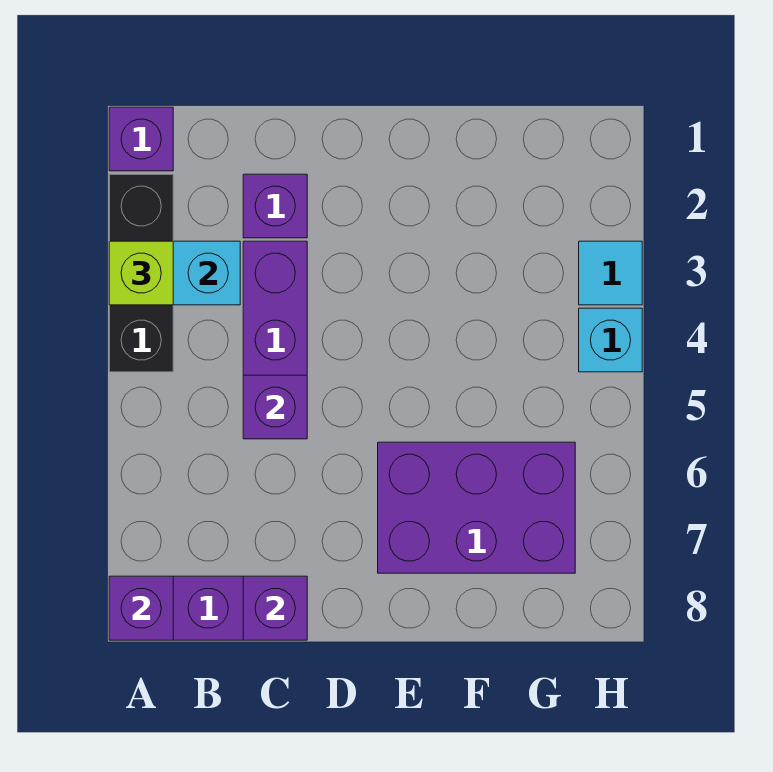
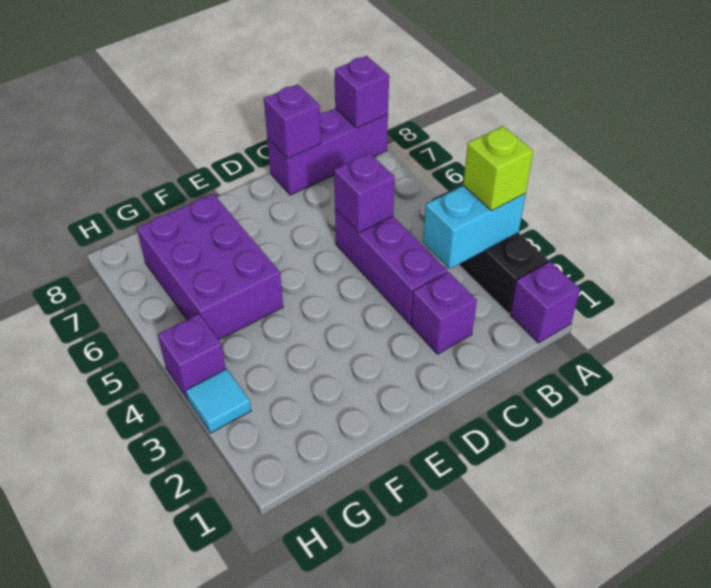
purple 2x3 brick [378,442,575,573] -> purple 2x3 brick turned to [137,194,283,340]
cyan 1x1 brick [579,308,642,372] -> purple 1x1 brick [158,314,226,399]

